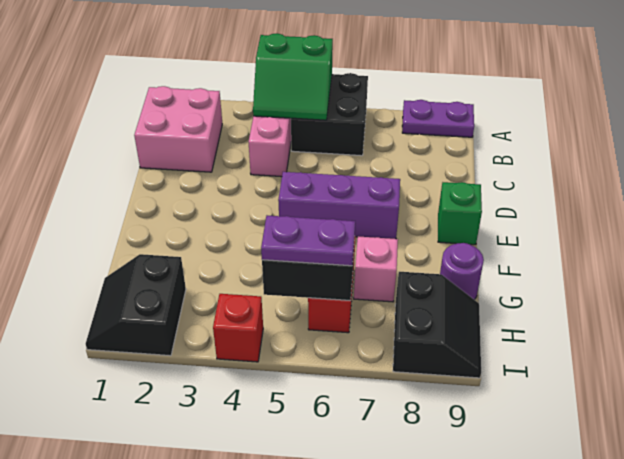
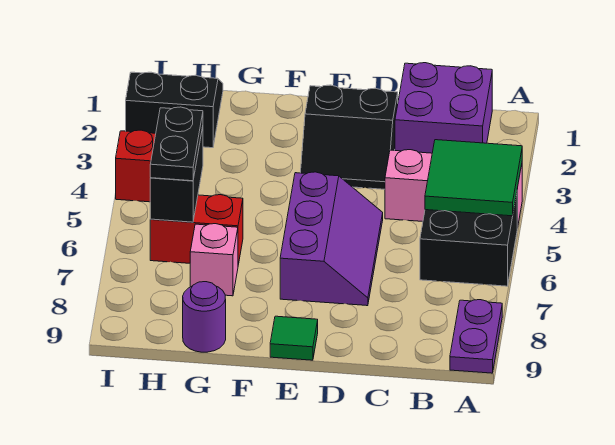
green 2x2 slope [253,33,333,120] -> green 2x2 tile [425,140,522,216]
pink 2x2 brick [134,86,222,172] -> purple 2x2 brick [395,63,492,153]
green 1x1 brick [438,182,482,245] -> green 1x1 tile [270,316,318,360]
purple 1x2 plate [261,215,355,266] -> black 1x2 plate [150,107,203,181]
black 2x2 slope [393,272,481,378] -> black 2x2 slope moved to [300,85,398,189]

